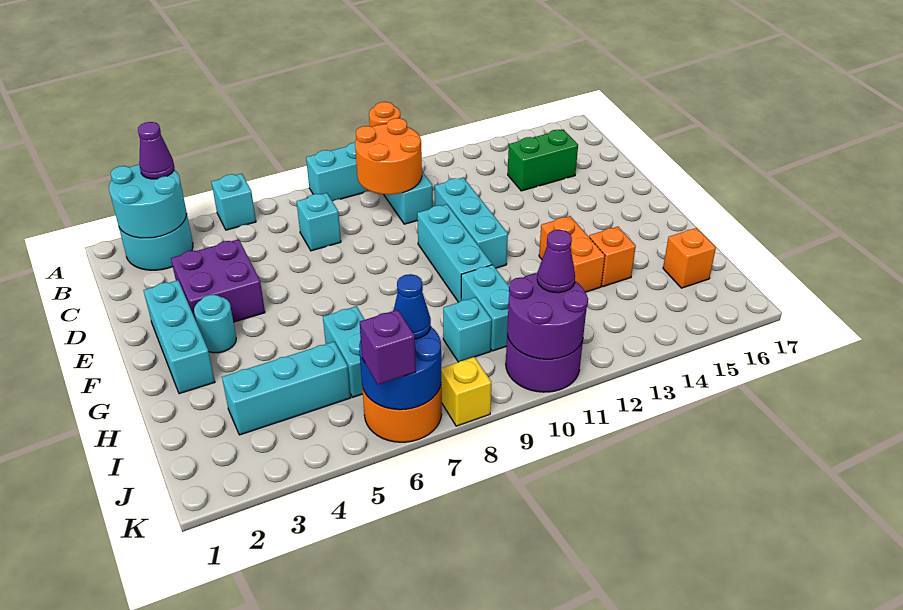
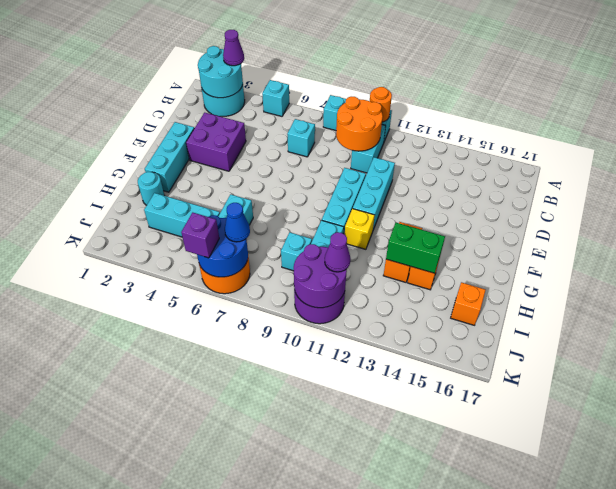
green 1x2 brick [508,129,578,191] -> green 1x2 brick moved to [386,223,445,273]
cyan 1x1 round brick [194,295,236,353] -> cyan 1x1 round brick moved to [138,172,165,205]
yellow 1x1 brick [441,357,491,426] -> yellow 1x1 brick moved to [345,209,375,249]

